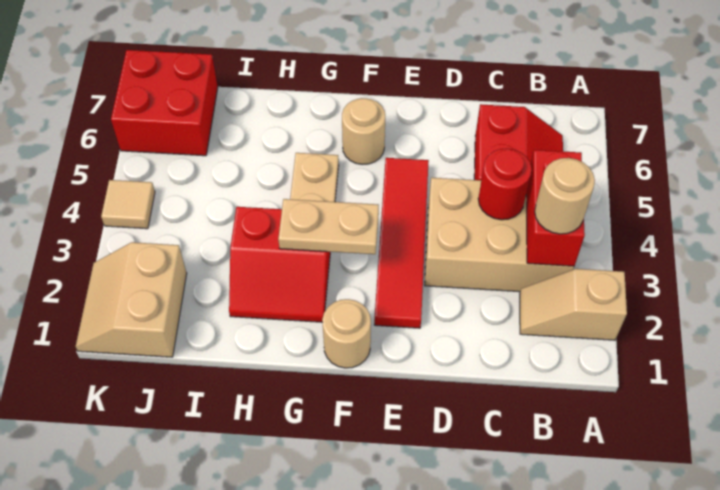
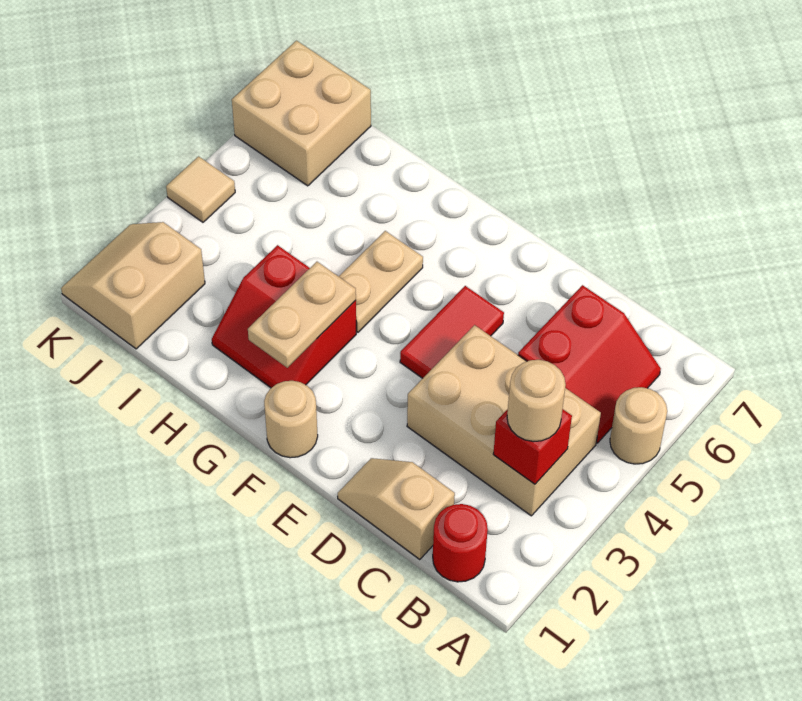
tan 1x2 slope [520,269,627,340] -> tan 1x2 slope moved to [338,458,455,560]
red 1x2 brick [526,150,585,266] -> red 1x1 brick [493,409,572,484]
red 1x1 round brick [478,148,532,220] -> red 1x1 round brick moved to [433,504,488,582]
red 1x4 tile [374,158,429,328] -> red 1x2 tile [400,286,504,378]
tan 1x2 plate [278,199,379,254] -> tan 1x2 plate turned to [248,262,356,368]
tan 1x1 round brick [342,98,385,165] -> tan 1x1 round brick moved to [610,387,667,464]
red 2x2 brick [111,50,218,156] -> tan 2x2 brick [232,41,371,186]

